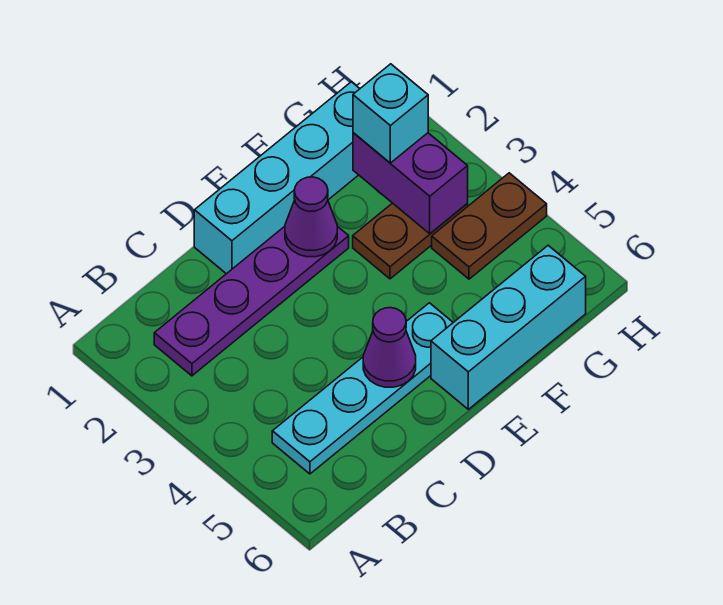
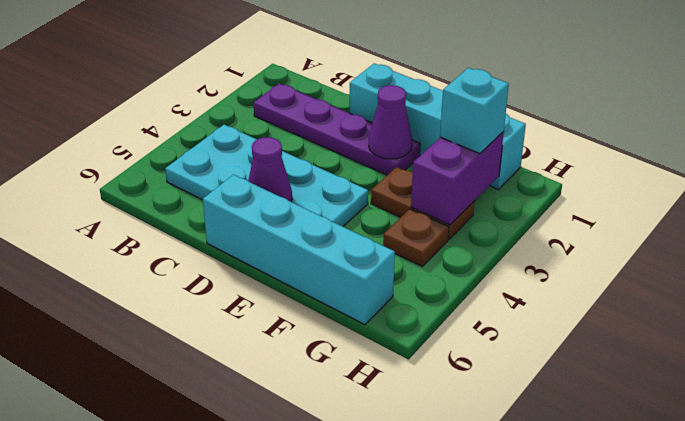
cyan 1x4 plate [272,303,453,474] -> cyan 2x4 plate [165,125,368,226]
cyan 1x3 brick [431,246,586,409] -> cyan 1x4 brick [203,175,395,325]
brown 1x2 plate [432,173,547,279] -> brown 1x1 plate [383,209,449,266]

